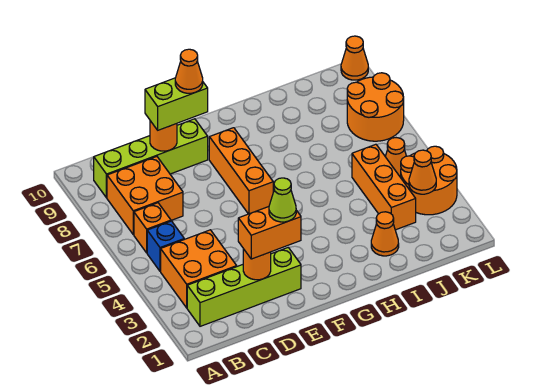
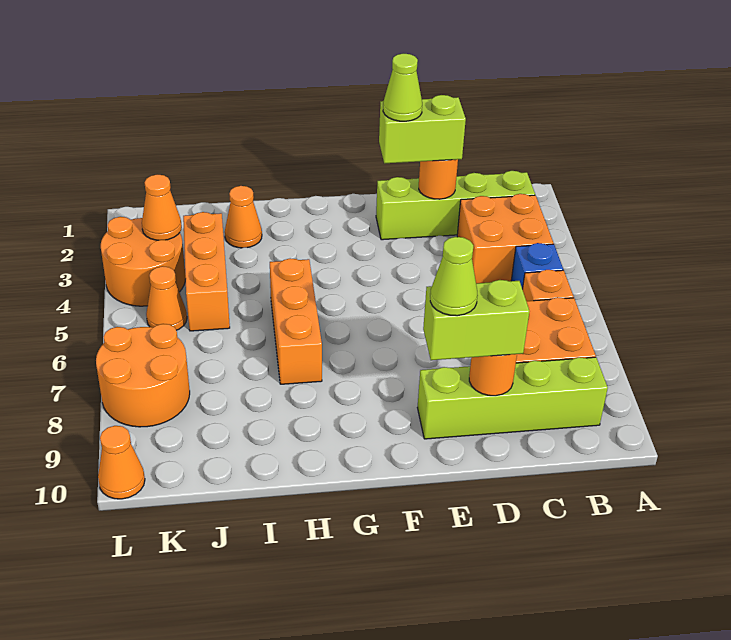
orange 1x2 brick [238,207,301,259] -> lime 1x2 brick [379,95,466,163]
orange 1x1 cone [175,49,203,93] -> lime 1x1 cone [430,237,478,316]
orange 1x3 brick [209,128,273,214] -> orange 1x3 brick moved to [270,258,322,384]

